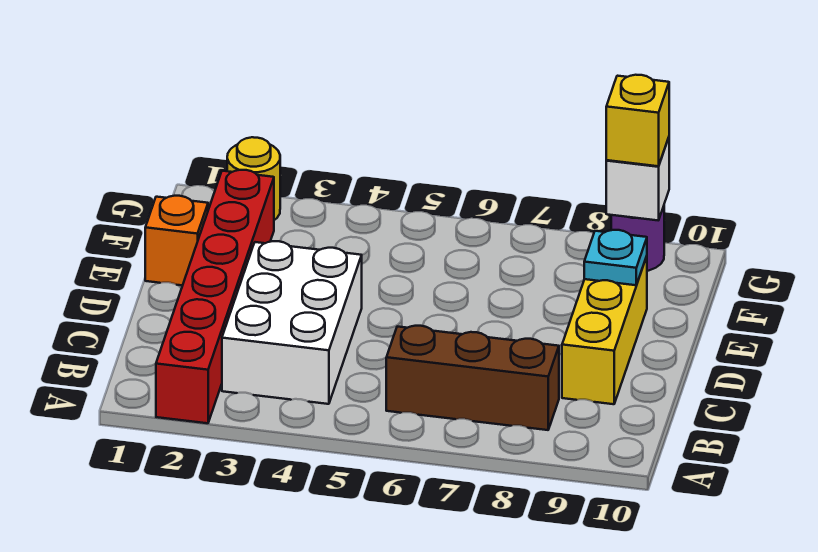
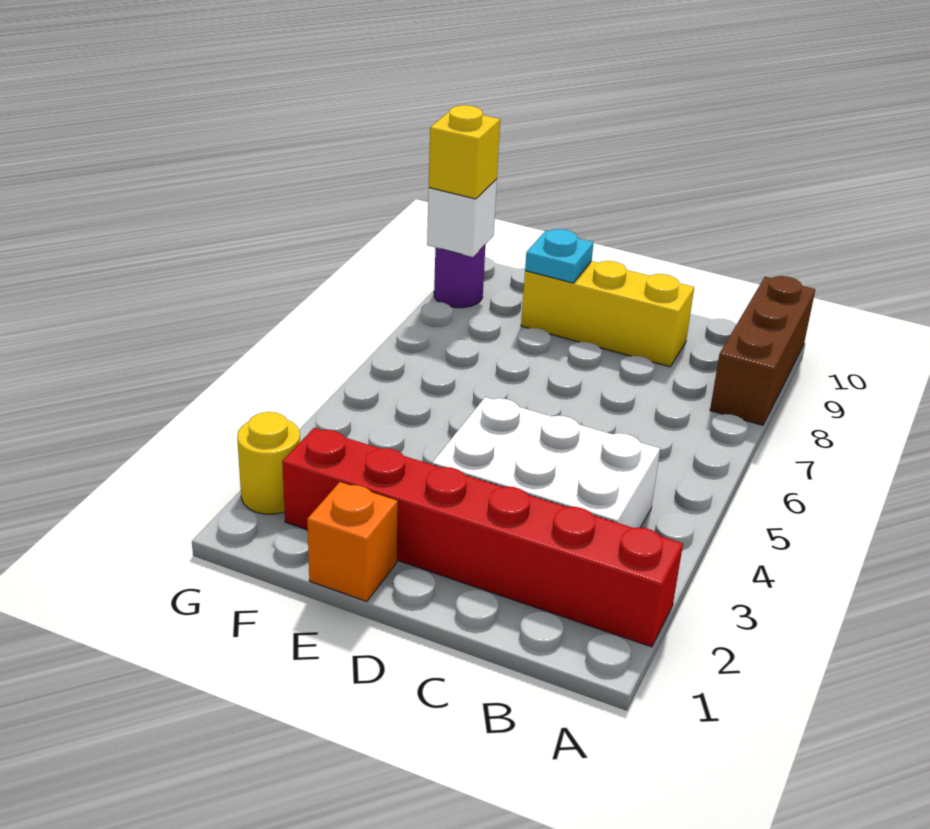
brown 1x3 brick [386,326,559,430] -> brown 1x3 brick moved to [710,276,815,425]

